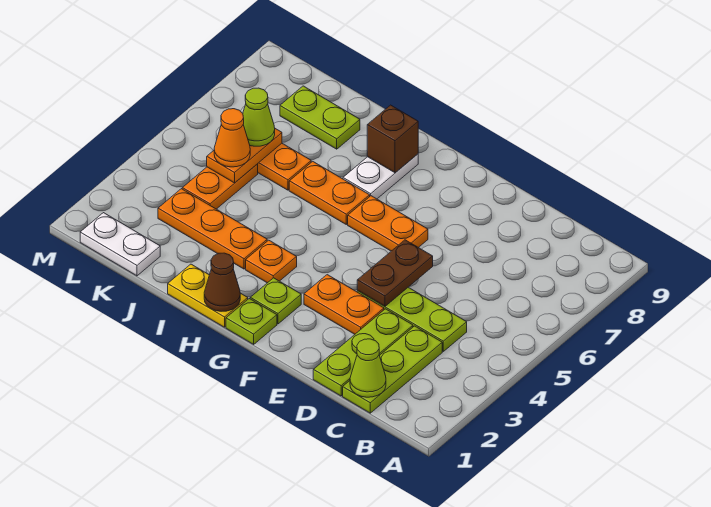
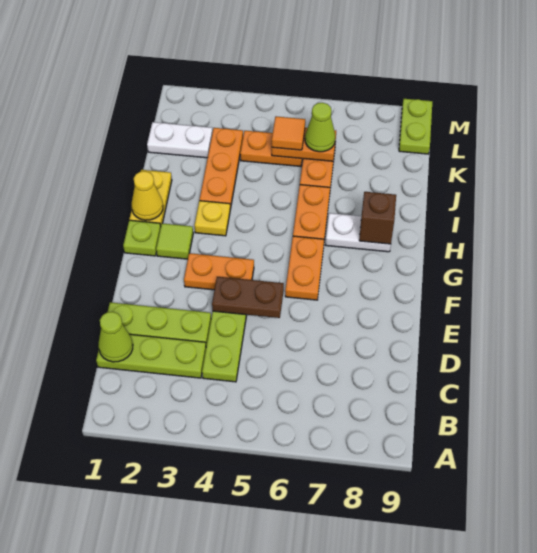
orange 1x2 plate [304,275,384,334] -> orange 1x2 plate turned to [184,253,254,290]
lime 1x1 plate [250,278,301,324] -> lime 1x1 tile [156,223,193,259]
brown 1x1 cone [204,253,240,311] -> yellow 1x1 cone [132,171,163,220]
orange 1x1 plate [246,240,297,283] -> yellow 1x1 plate [194,201,230,236]
lime 1x2 plate [280,86,360,149] -> lime 1x2 plate moved to [399,99,432,154]
white 1x2 plate [80,213,160,276] -> white 1x2 plate turned to [147,122,212,158]
orange 1x1 cone [214,109,250,167] -> orange 1x1 tile [272,116,305,150]

